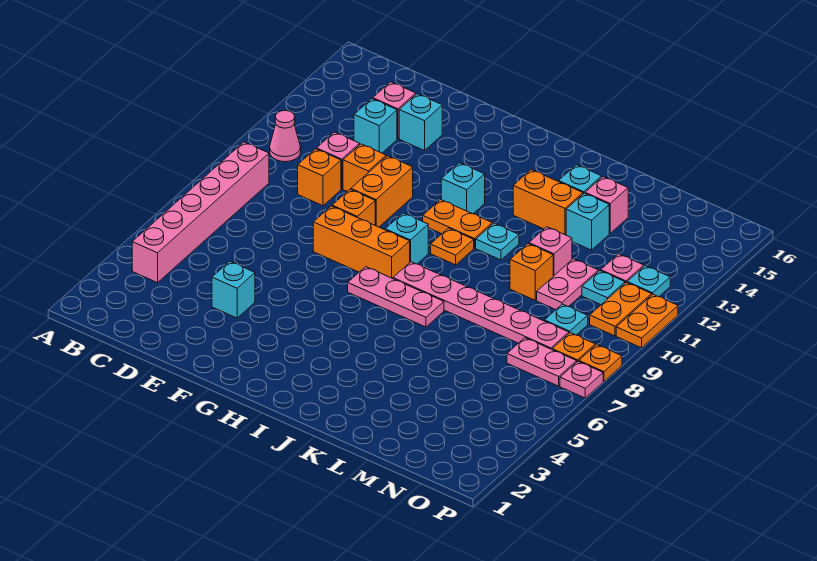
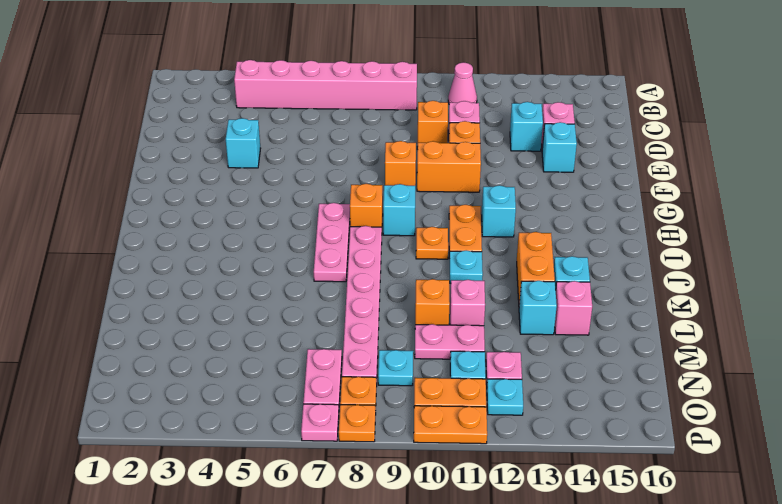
orange 1x3 brick [313,206,410,279] -> orange 1x1 brick [350,184,383,227]

